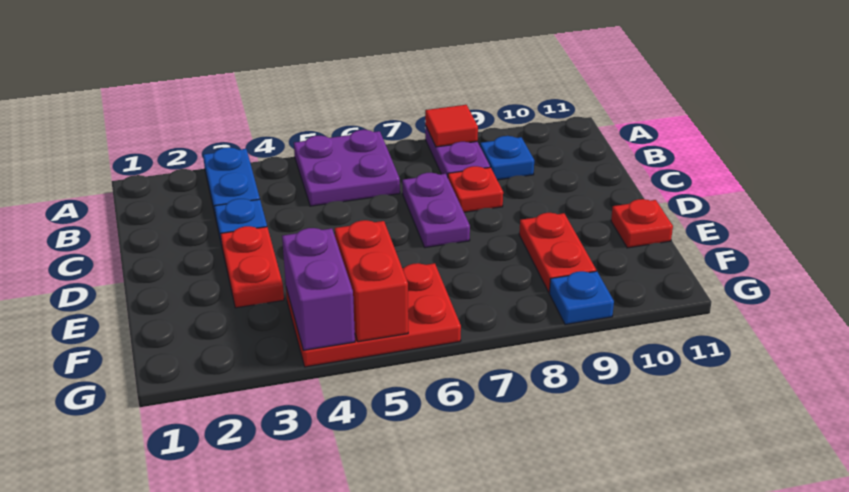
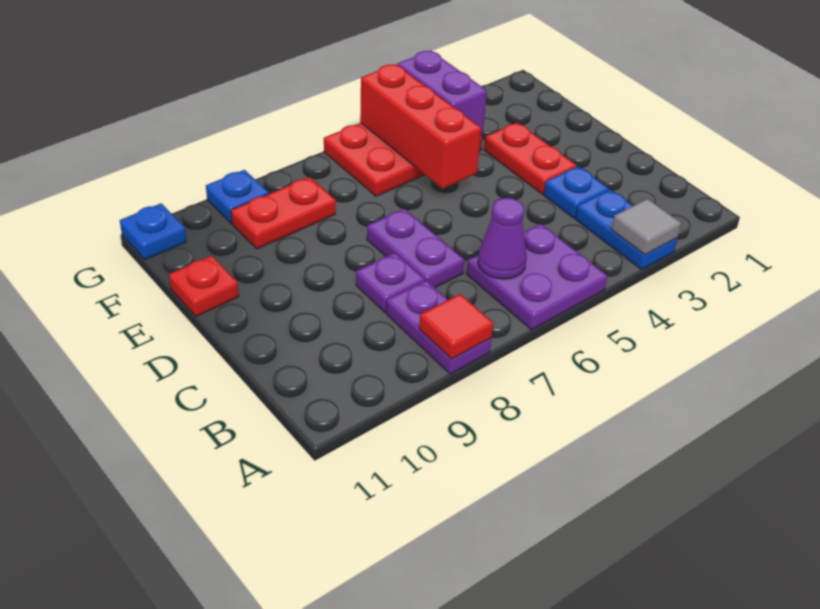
none -> grey 1x1 tile [612,199,681,255]
none -> purple 1x1 cone [478,198,527,279]
blue 1x1 plate [480,136,534,180] -> blue 1x1 plate moved to [120,203,186,260]
red 1x1 plate [448,166,503,212] -> purple 1x1 plate [356,253,425,313]
red 1x2 plate [519,213,596,292] -> red 1x2 plate turned to [231,177,336,249]
red 1x2 brick [335,220,408,342] -> red 1x3 brick [360,64,481,189]

